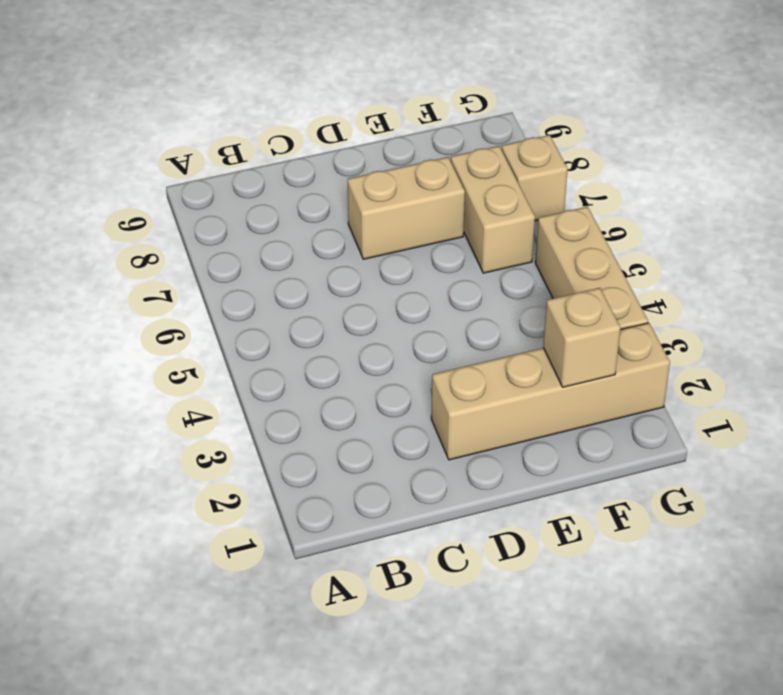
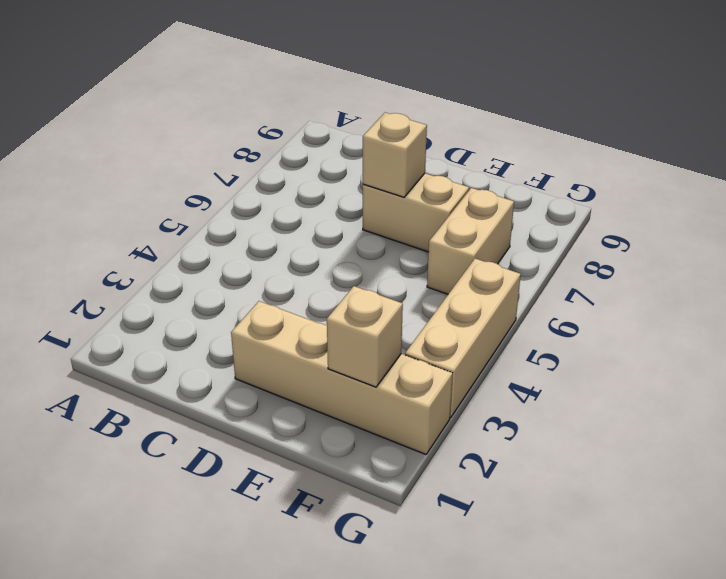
tan 1x1 brick [502,135,568,221] -> tan 1x1 brick moved to [363,113,427,197]

